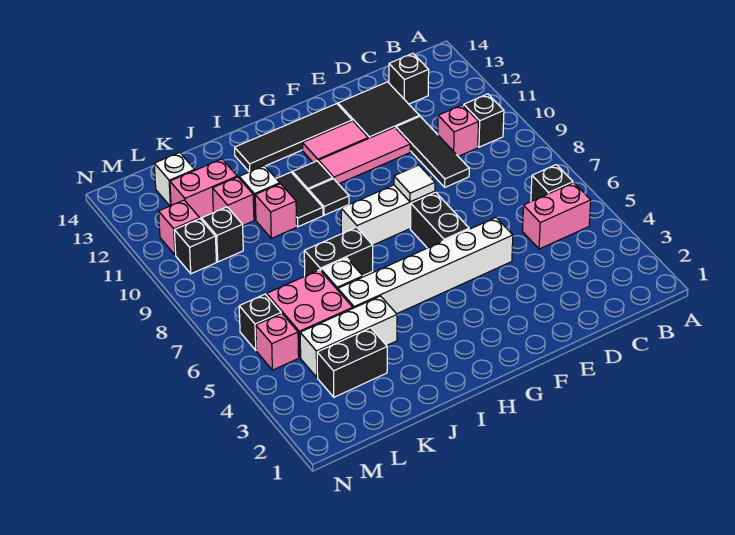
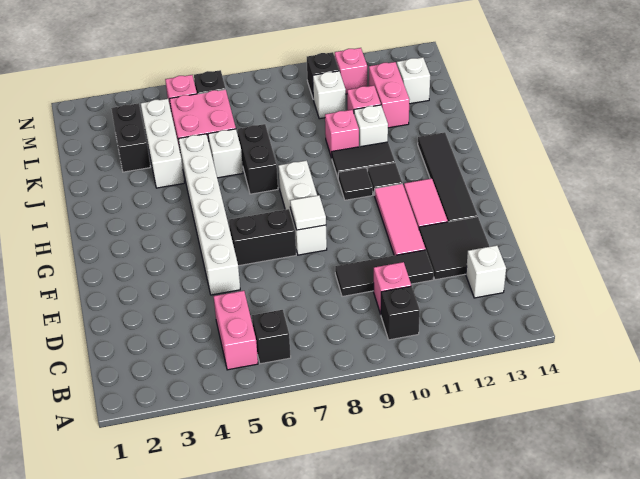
black 1x1 brick [389,53,429,104] -> white 1x1 brick [466,245,506,298]
black 1x1 brick [202,207,243,262] -> white 1x1 brick [313,71,346,119]

